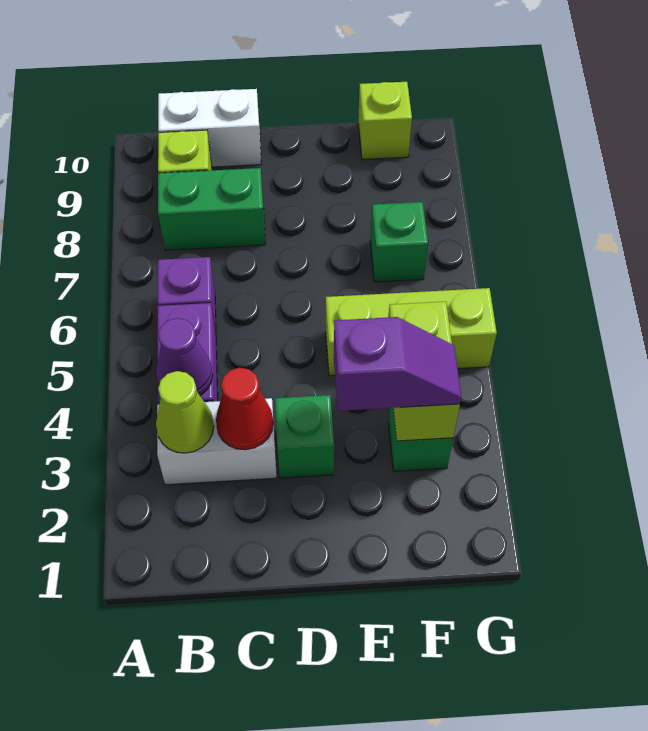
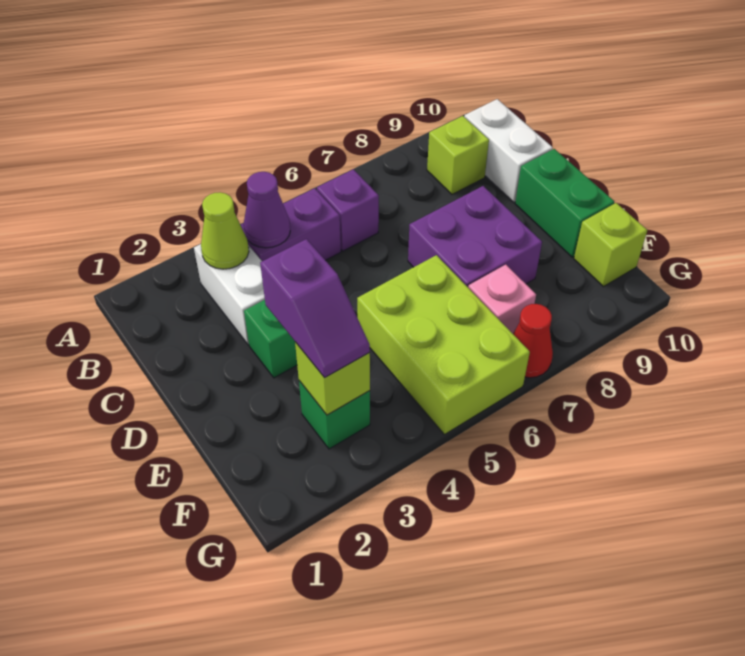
green 1x2 brick [158,168,265,250] -> green 1x2 brick moved to [515,149,614,257]
red 1x1 cone [216,368,273,450] -> red 1x1 cone moved to [513,304,553,378]
none -> purple 2x2 brick [408,186,542,287]
lime 1x3 brick [326,288,497,376] -> lime 2x3 brick [357,255,530,434]
lime 1x2 brick [389,302,460,441] -> lime 1x1 brick [295,342,370,415]
green 1x1 brick [370,202,428,282] -> pink 1x1 brick [468,265,536,334]

